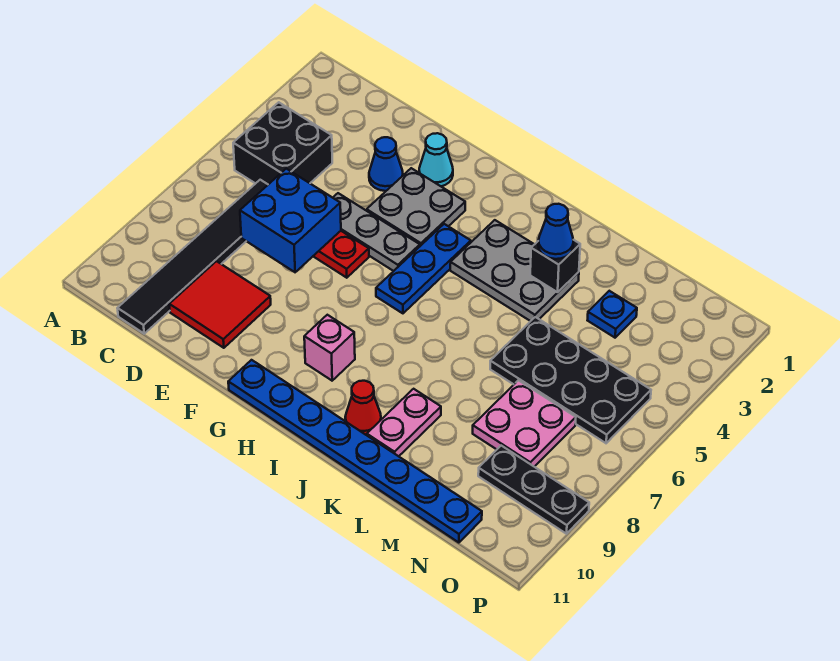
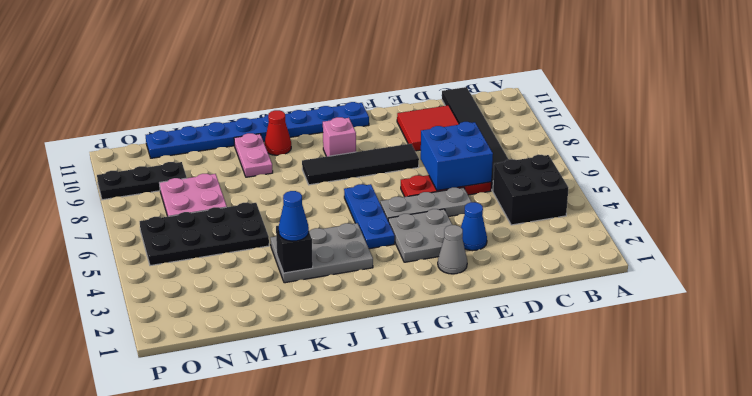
cyan 1x1 cone [419,133,453,186] -> grey 1x1 cone [438,225,467,274]
none -> black 1x4 tile [302,144,419,185]
blue 1x1 plate [587,291,637,338] -> none

